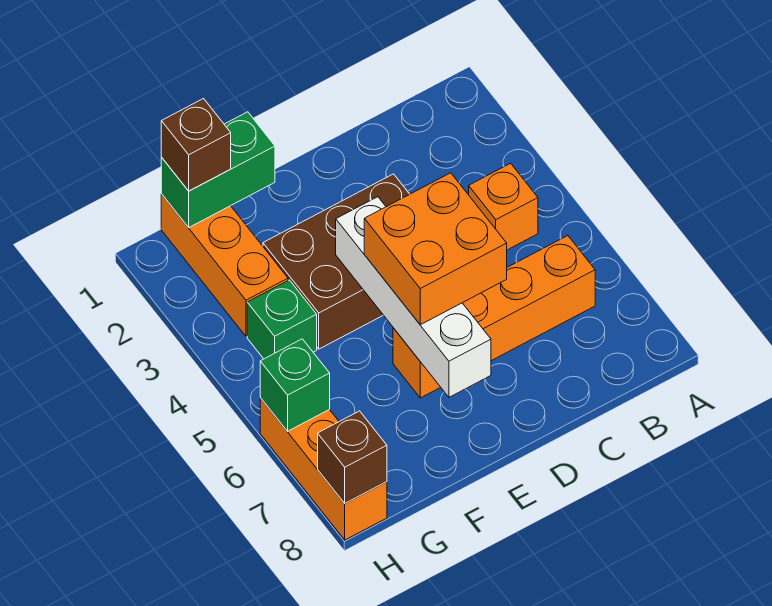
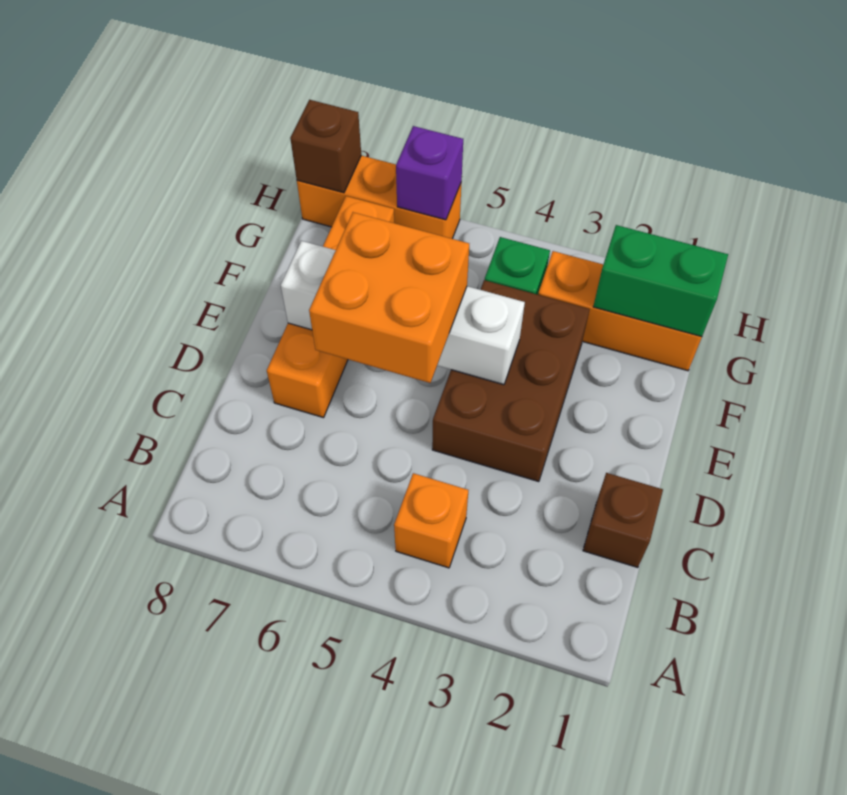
orange 1x4 brick [393,236,595,398] -> orange 1x4 brick moved to [267,196,394,418]
green 1x2 brick [161,112,275,227] -> green 1x2 brick turned to [593,225,728,337]
brown 1x1 brick [161,99,231,191] -> brown 1x1 brick moved to [583,473,663,568]
green 1x1 brick [260,339,330,431] -> purple 1x1 brick [396,126,463,220]

